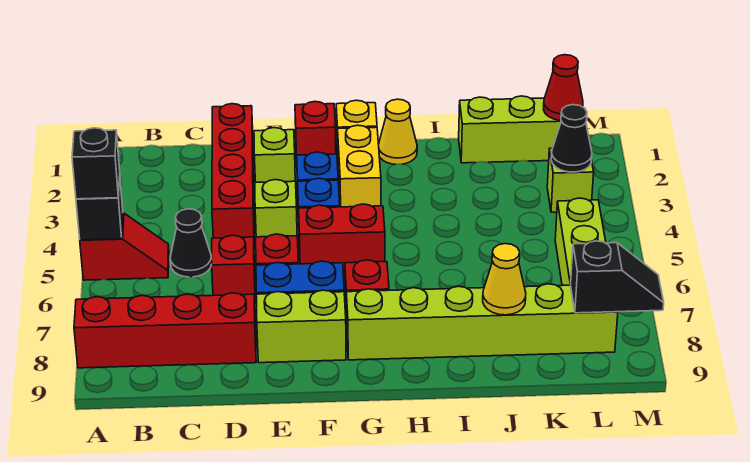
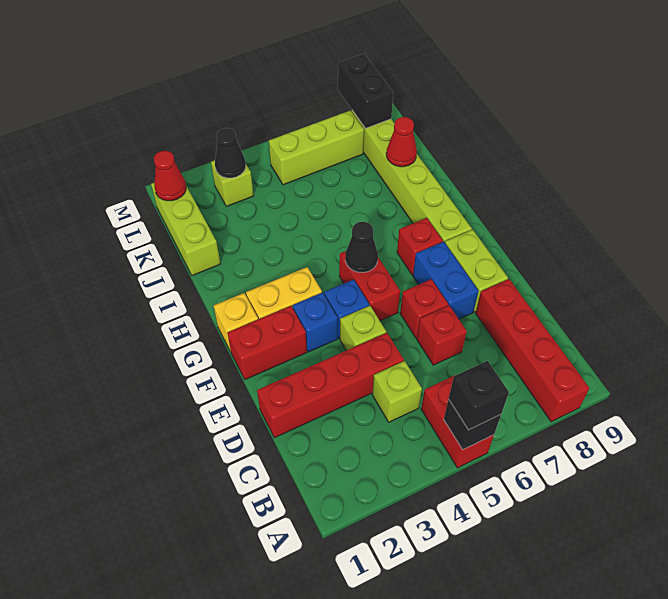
red 1x2 slope [80,213,169,280] -> red 1x2 brick [421,376,494,468]
black 1x1 cone [170,209,212,277] -> black 1x1 cone moved to [345,222,378,272]
lime 1x1 brick [254,128,295,182] -> lime 1x1 brick moved to [372,361,422,422]
red 1x1 brick [295,101,336,159] -> red 1x2 brick [228,306,307,379]
yellow 1x1 cone [379,99,417,164] -> none
yellow 1x1 cone [483,244,526,315] -> red 1x1 cone [386,117,417,167]
black 1x2 slope [571,241,664,313] -> black 1x2 brick [338,54,393,129]

